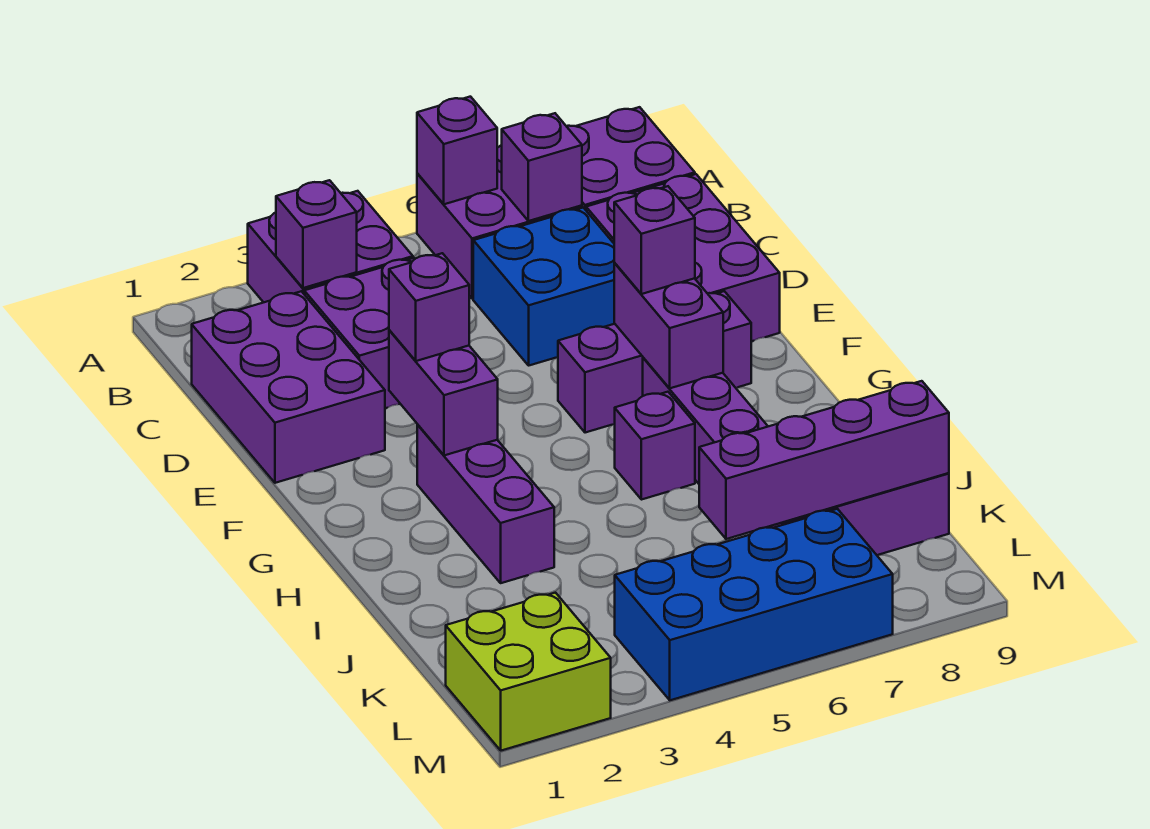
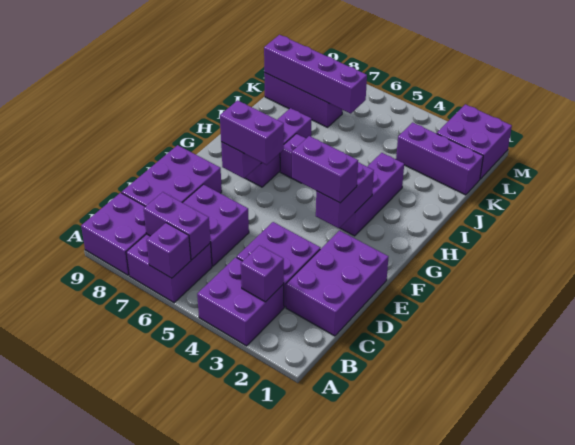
purple 1x1 brick [502,113,582,221] -> purple 1x2 brick [144,192,210,260]
blue 2x2 brick [473,208,615,365] -> purple 2x2 brick [183,184,249,266]
purple 1x1 brick [389,253,469,361] -> purple 1x2 brick [292,136,358,203]
purple 1x3 brick [558,291,751,433] -> purple 1x3 brick moved to [396,123,483,195]
purple 1x1 brick [614,186,695,294] -> purple 1x2 brick [220,100,284,165]
lime 2x2 brick [446,593,611,751] -> purple 2x2 brick [437,104,512,179]
blue 2x4 brick [615,509,893,700] -> none

